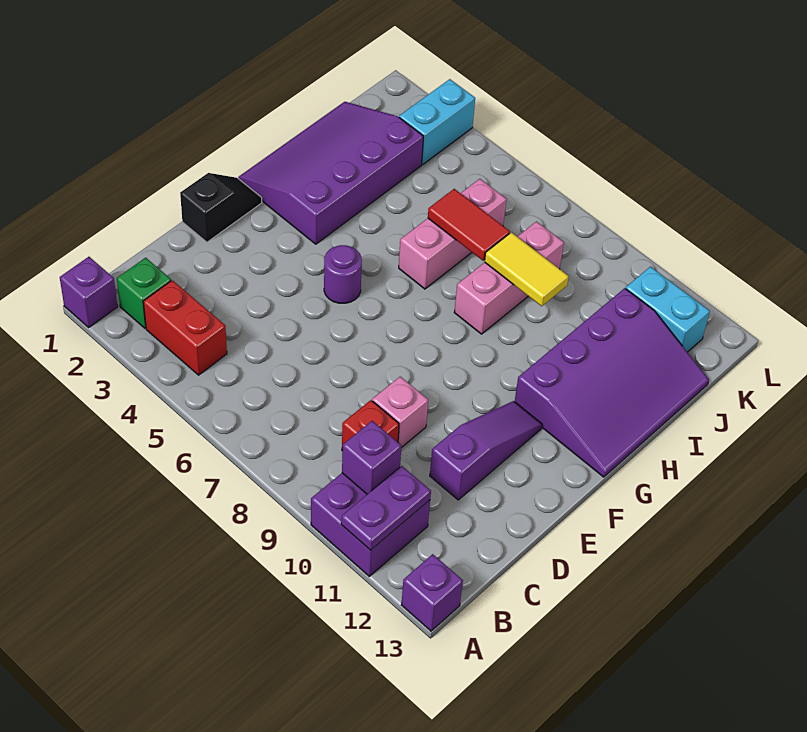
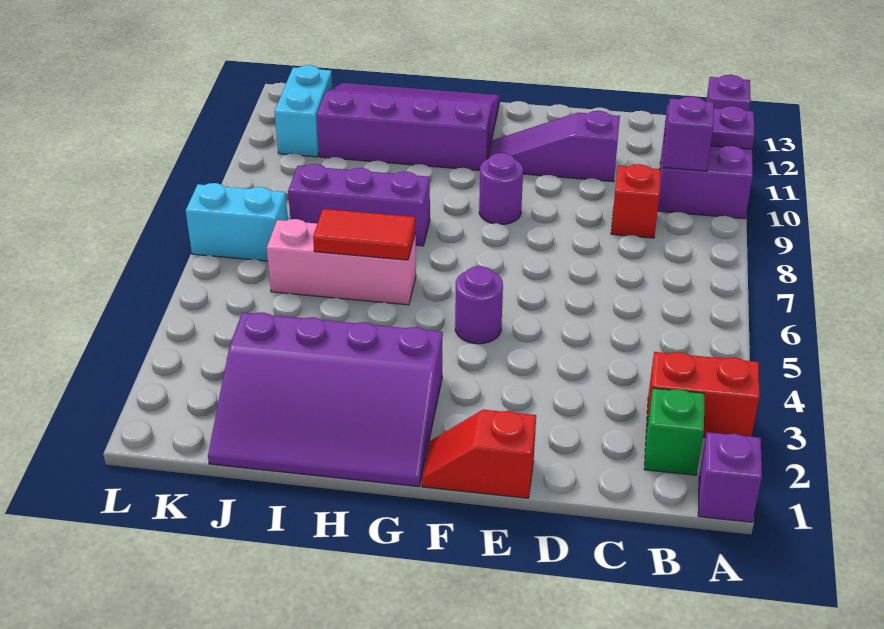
red 1x2 brick [143,280,227,375] -> red 1x2 brick turned to [647,352,760,437]
pink 1x1 brick [372,377,428,448] -> none
black 1x2 slope [180,173,262,242] -> red 1x2 slope [422,410,536,498]
none -> purple 1x1 round brick [479,153,523,224]
pink 1x3 brick [454,222,564,334] -> purple 1x3 brick [288,164,430,246]
red 1x2 tile [428,189,510,261] -> red 1x2 tile turned to [313,209,415,260]
yellow 1x2 tile [485,232,569,306] -> none
cyan 1x2 brick [399,79,475,164] -> cyan 1x2 brick moved to [186,183,288,261]

